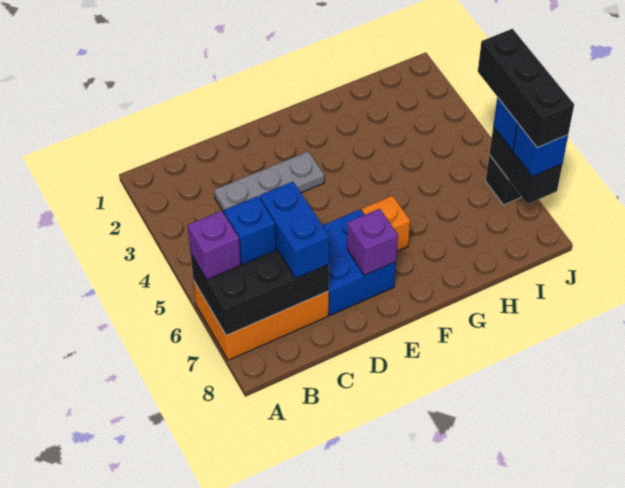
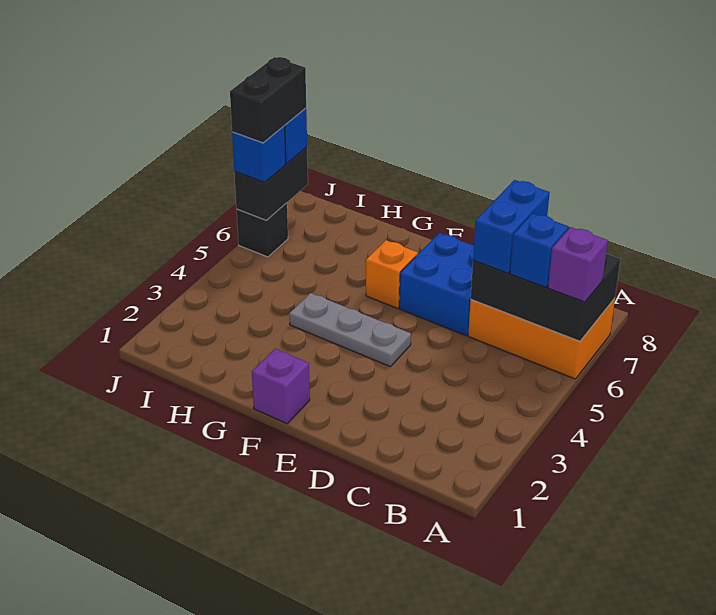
grey 1x3 plate [214,151,324,213] -> grey 1x3 plate moved to [289,293,411,367]
purple 1x1 brick [347,209,398,275] -> purple 1x1 brick moved to [252,349,310,424]
black 1x3 brick [478,29,574,148] -> black 1x2 brick [230,57,306,143]

